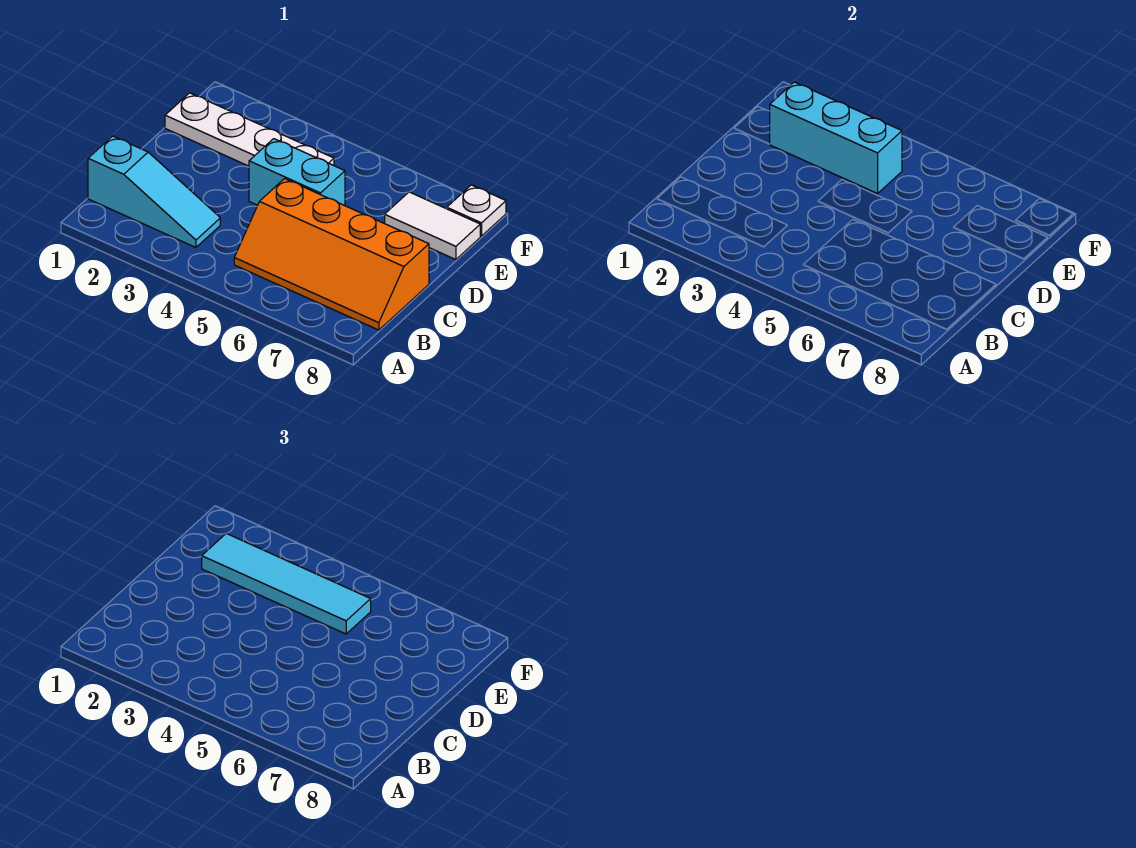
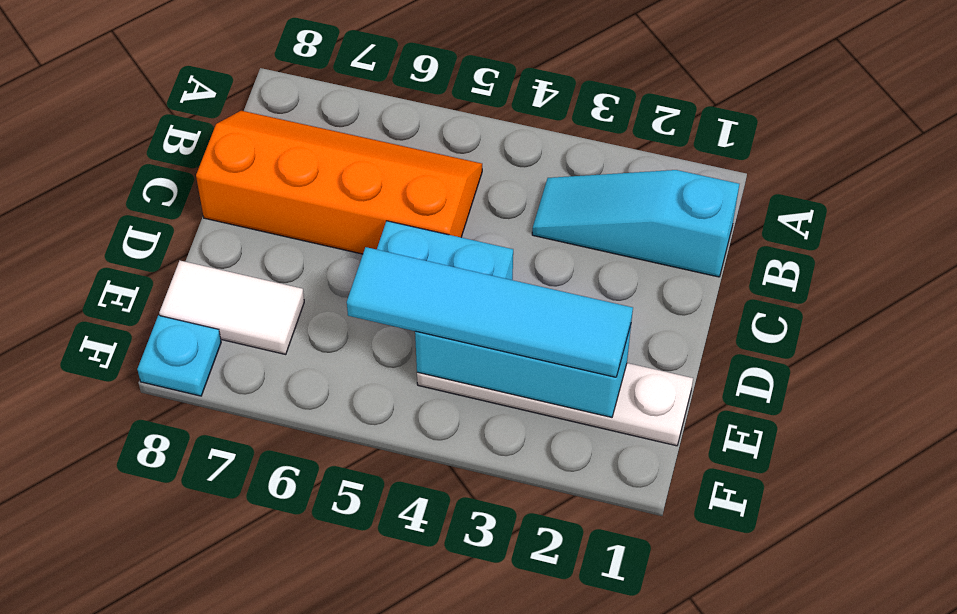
white 1x1 plate [447,185,506,236] -> cyan 1x1 plate [137,315,221,396]

